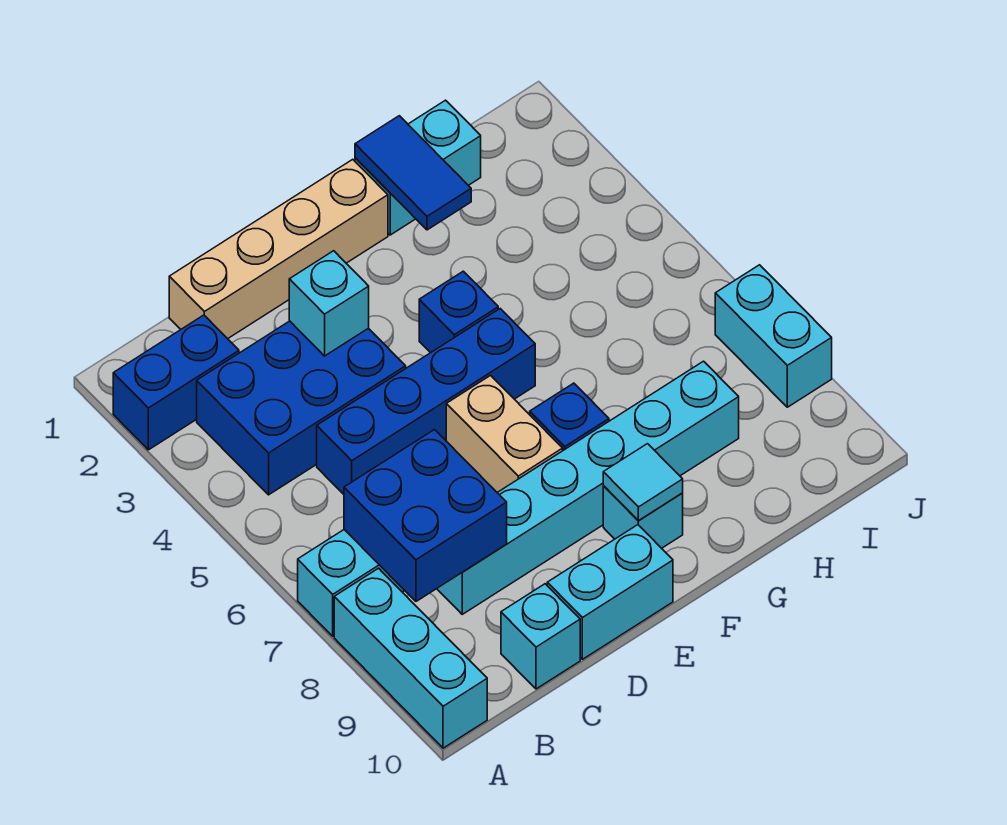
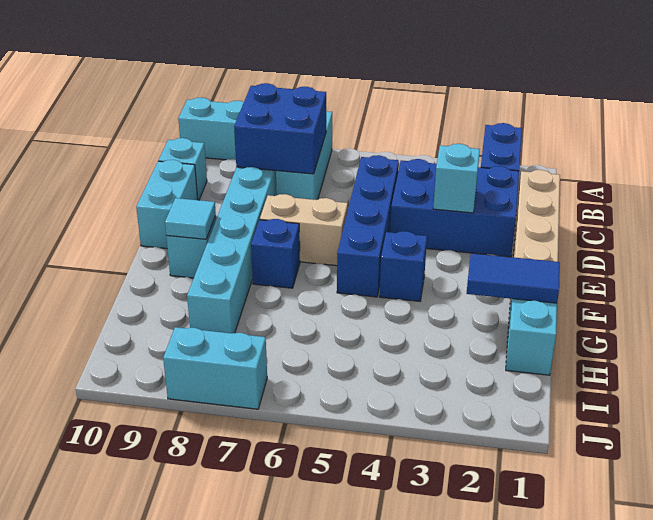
blue 2x3 brick [197,321,406,495] -> blue 2x3 brick turned to [390,159,519,257]

